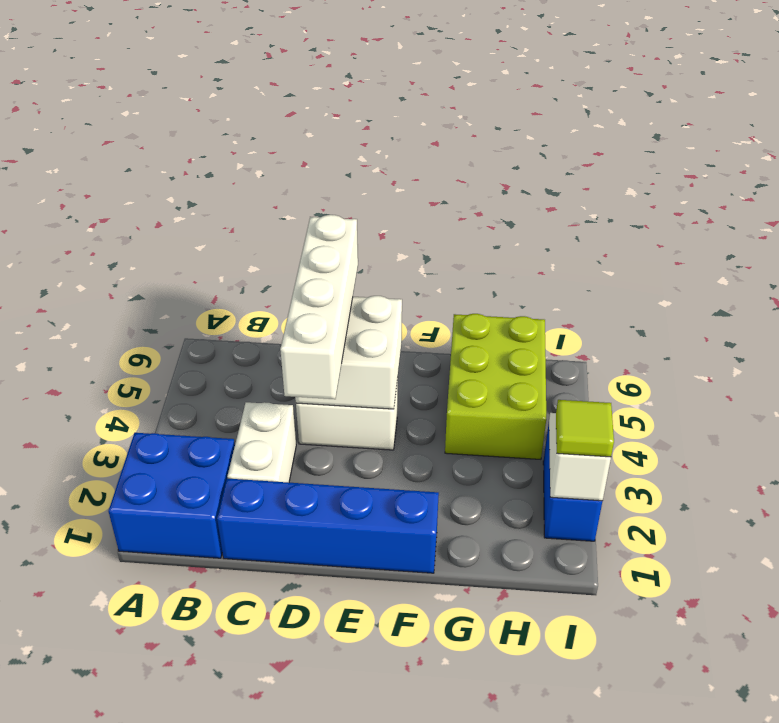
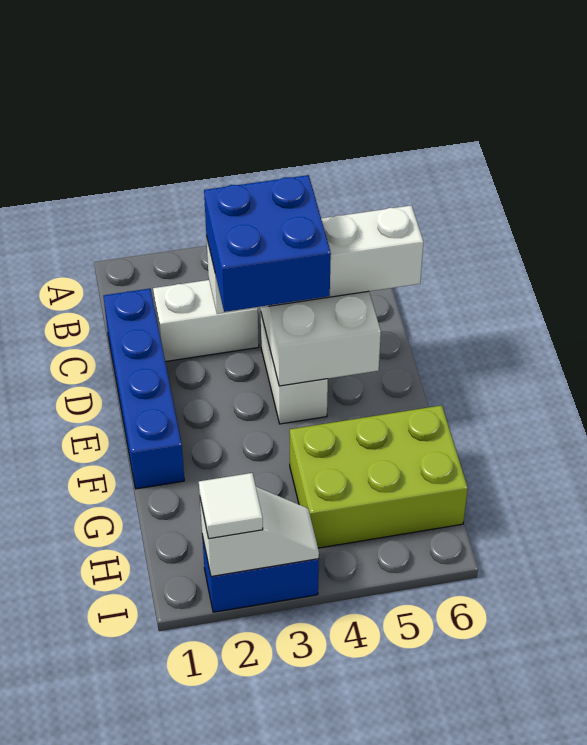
blue 2x2 brick [108,433,235,558] -> blue 2x2 brick moved to [204,175,331,312]
lime 1x1 tile [556,400,614,457] -> white 1x1 tile [199,473,263,539]

